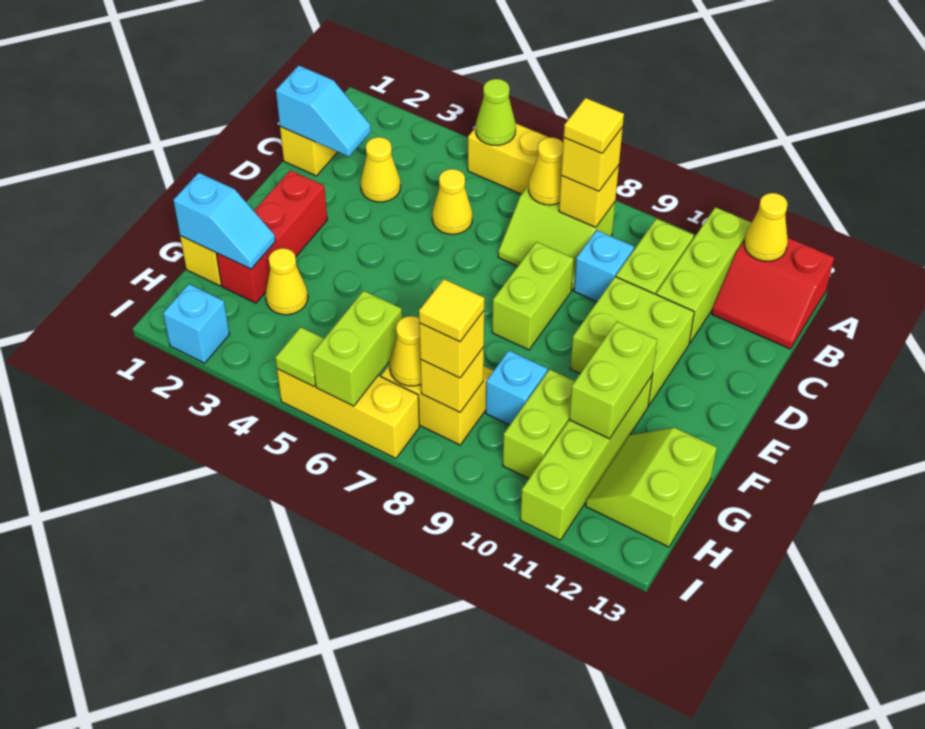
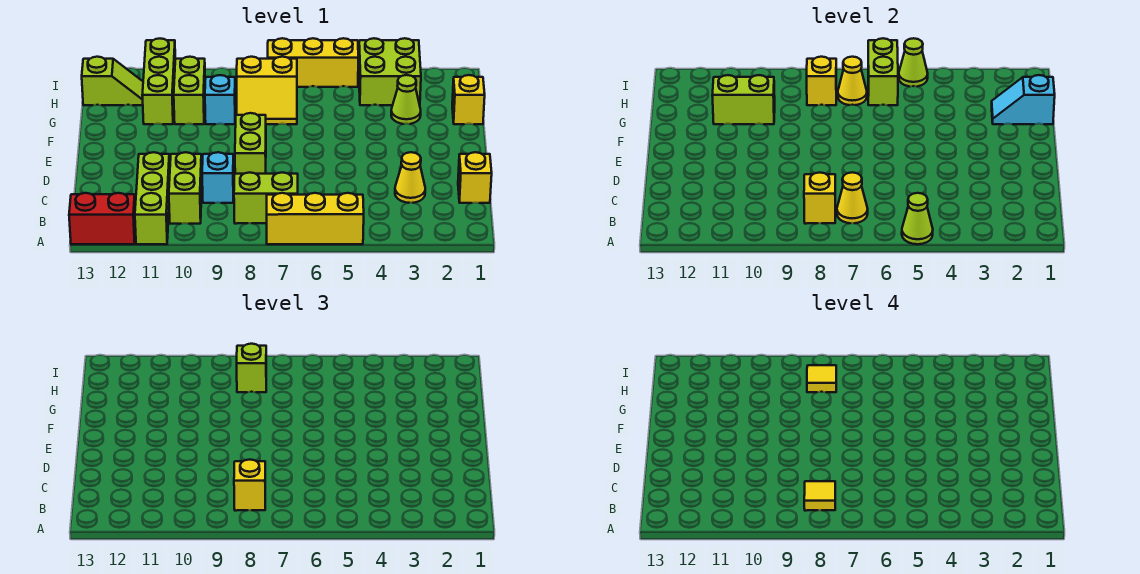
yellow 1x1 cone [744,193,788,261] -> none
cyan 1x2 slope [276,65,371,157] -> none
yellow 1x1 cone [432,169,472,234] -> none
lime 2x2 brick [570,277,694,405] -> lime 2x2 brick moved to [359,38,421,105]
red 1x3 brick [216,170,327,303] -> none
lime 1x4 brick [520,376,652,540] -> lime 1x3 brick [142,39,175,124]
lime 1x2 brick [569,322,657,439] -> lime 1x2 brick turned to [712,75,775,124]
yellow 1x1 cone [265,248,308,315] -> lime 1x1 cone [391,75,421,124]
lime 2x2 slope [586,428,717,547] -> lime 1x2 slope [82,57,143,105]
yellow 1x1 brick [419,311,484,378] -> lime 1x1 brick [237,344,266,392]
cyan 1x1 brick [163,284,229,363] -> none
lime 1x1 tile [275,327,324,387] -> lime 1x1 cone [899,38,928,87]

